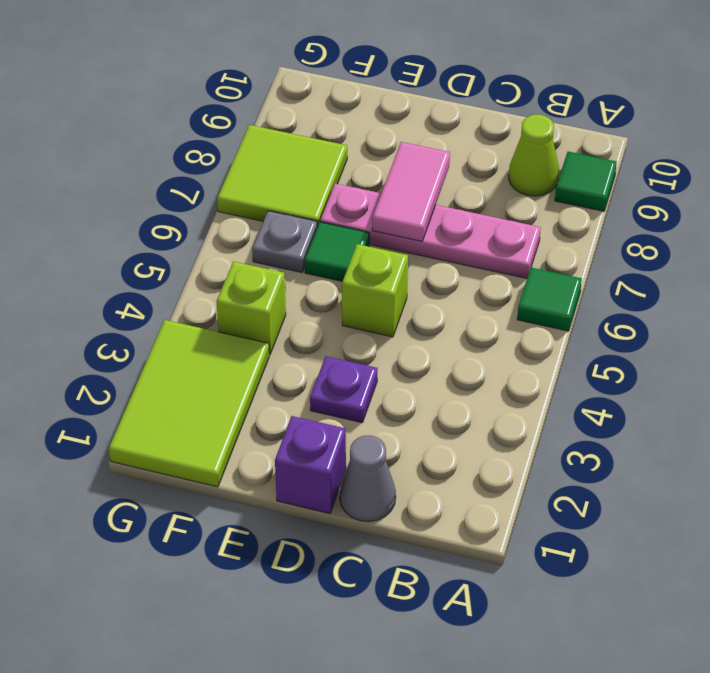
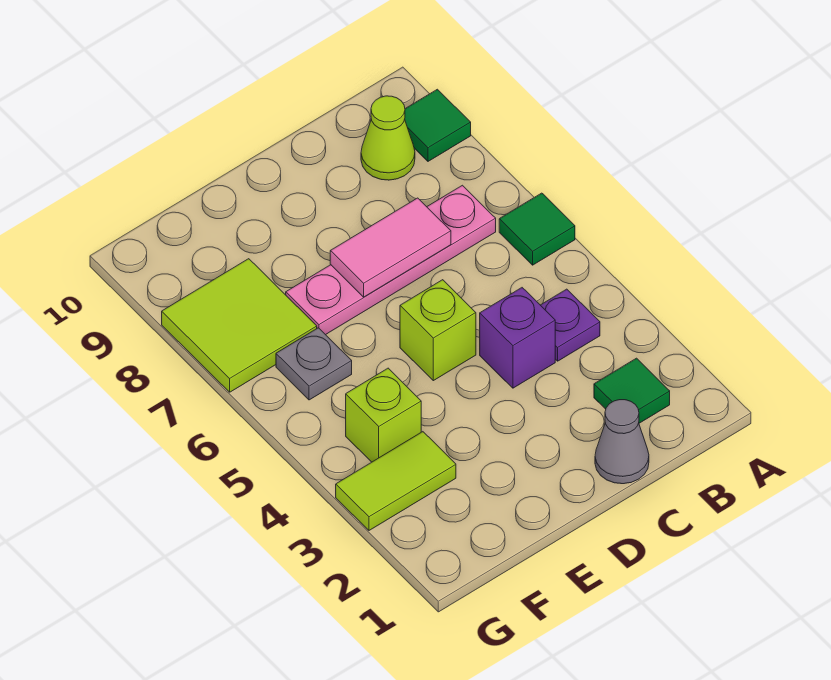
purple 1x1 brick [275,416,346,513] -> purple 1x1 brick moved to [480,288,555,388]
purple 1x1 plate [310,356,378,423] -> purple 1x1 plate moved to [541,289,600,361]
pink 1x2 tile [372,142,450,241] -> pink 1x2 tile turned to [330,198,451,297]
green 1x1 tile [305,222,369,281] -> green 1x1 tile moved to [594,358,670,423]
lime 2x3 tile [109,320,269,487] -> lime 1x2 tile [336,432,456,530]

